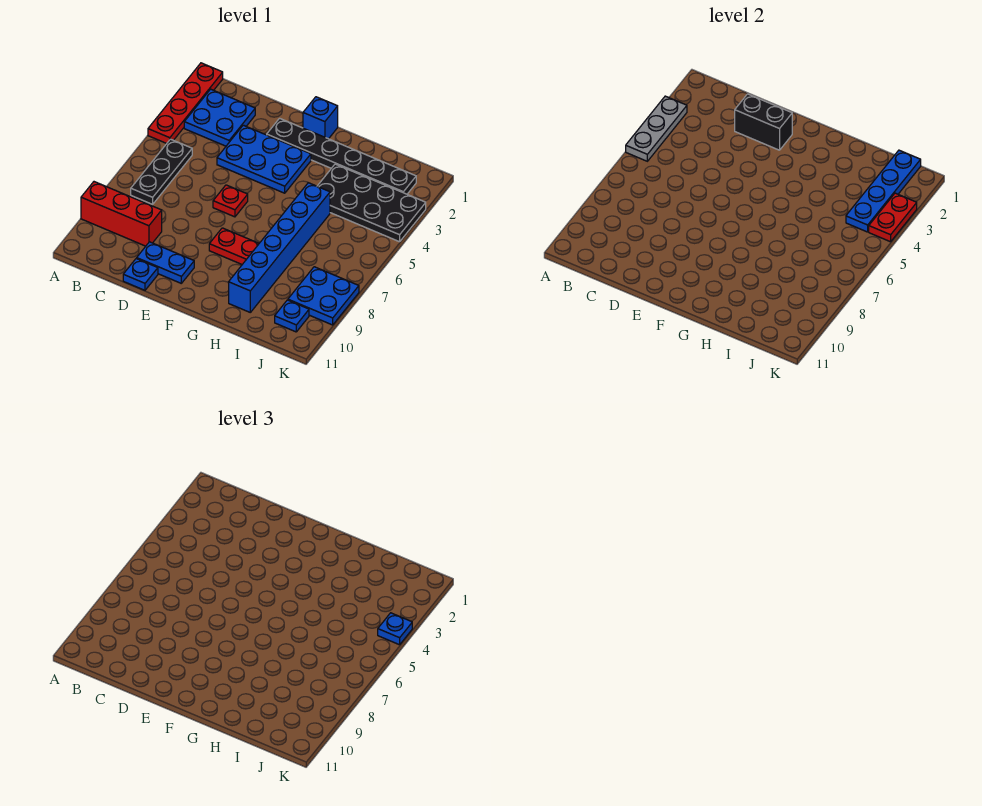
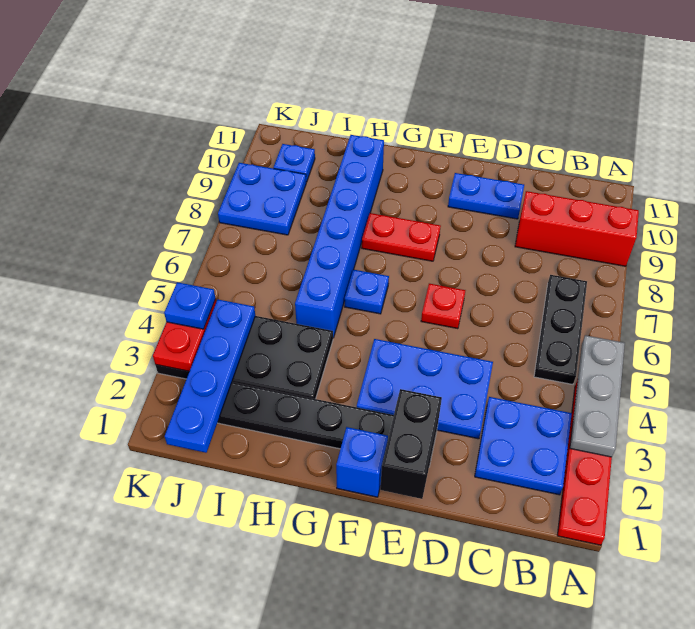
black 1x2 brick [735,94,792,150] -> black 1x2 brick turned to [380,389,442,499]
blue 1x1 plate [123,258,158,290] -> blue 1x1 plate moved to [345,270,389,314]

